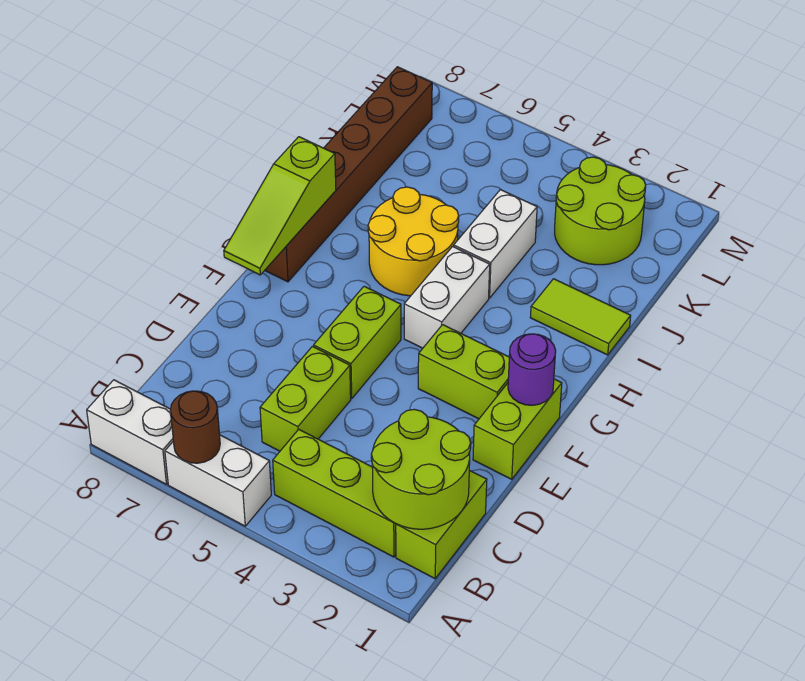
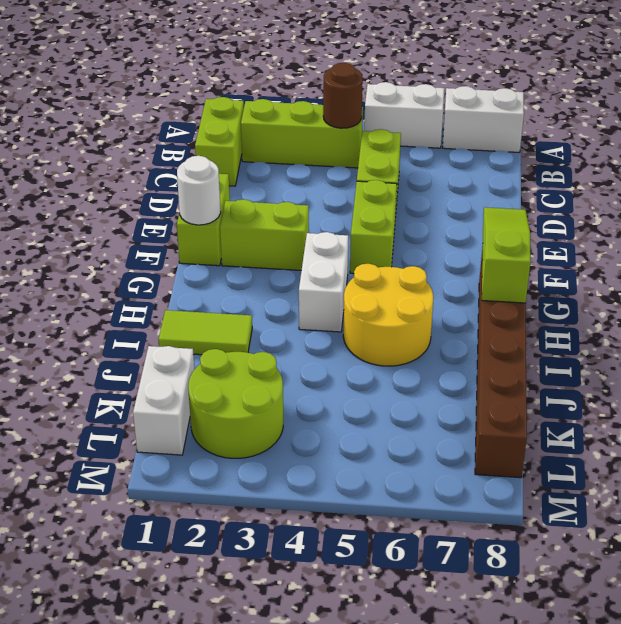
brown 1x1 round brick [170,391,220,463] -> brown 1x1 round brick moved to [323,63,363,128]
lime 2x2 round brick [371,409,471,529] -> none
purple 1x1 round brick [508,334,556,405] -> white 1x1 round brick [177,156,221,225]
white 1x2 brick [454,190,537,298] -> white 1x2 brick moved to [133,346,194,455]

